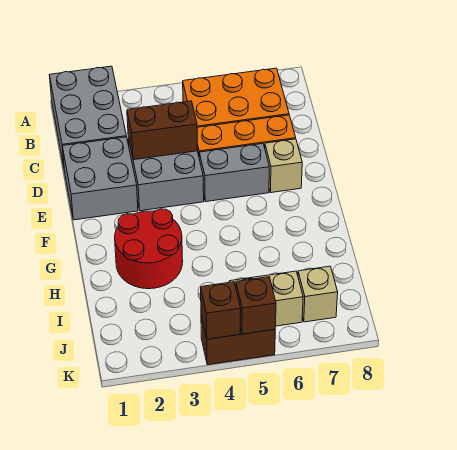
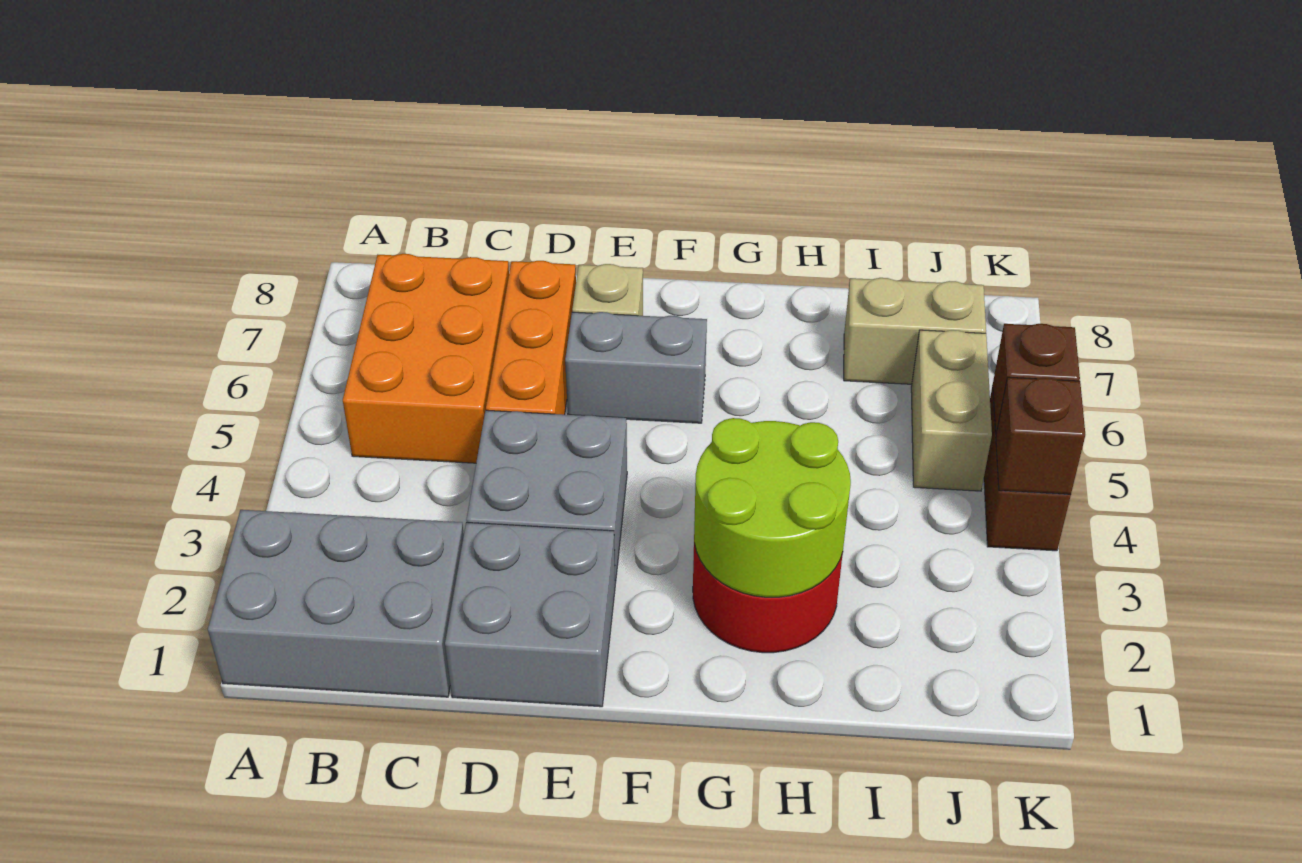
brown 1x2 brick [127,101,198,160] -> none
grey 1x2 brick [199,144,269,202] -> grey 1x2 brick turned to [565,312,707,423]
none -> lime 2x2 round brick [694,418,851,597]
tan 1x1 brick [298,266,338,322] -> tan 1x2 brick [844,278,986,384]

